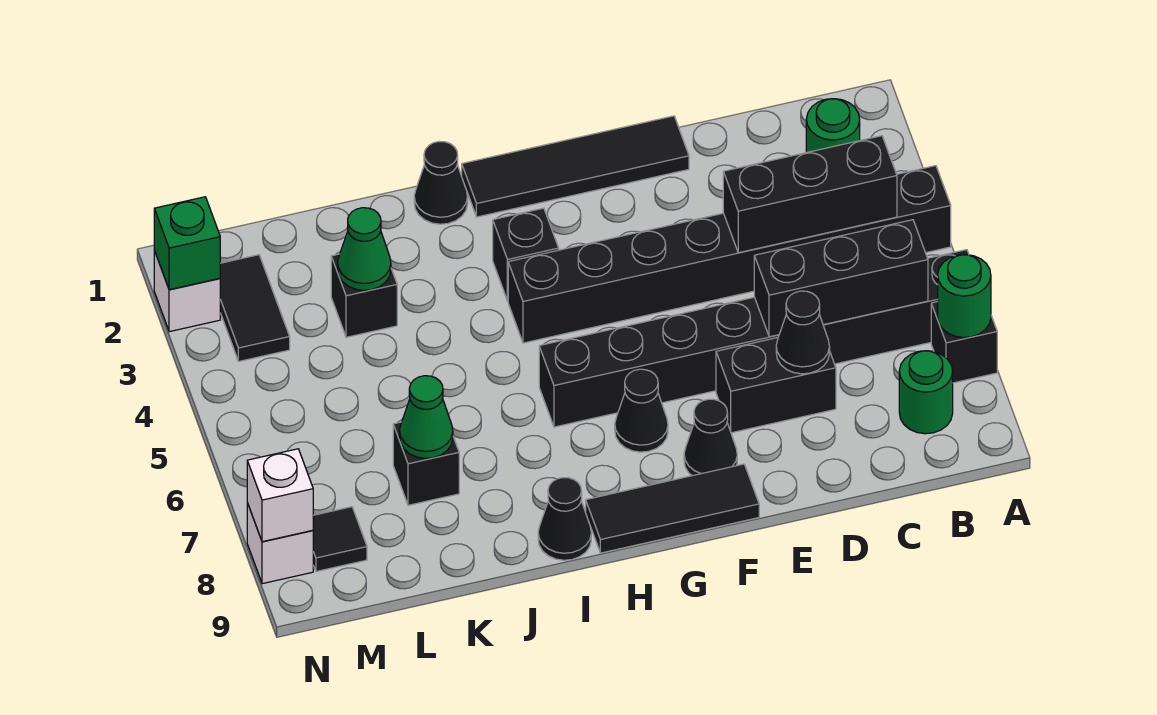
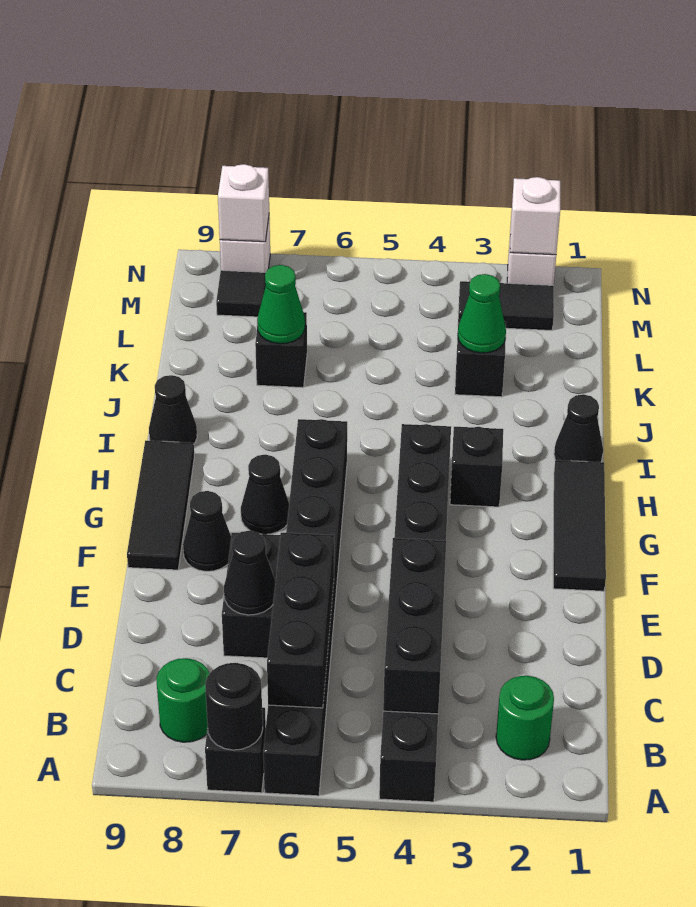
green 1x1 round brick [938,255,991,338] -> black 1x1 round brick [205,663,263,750]
black 1x4 tile [462,116,689,217] -> black 1x3 tile [553,460,606,591]
green 1x1 brick [154,197,220,290] -> white 1x1 brick [510,177,560,255]

